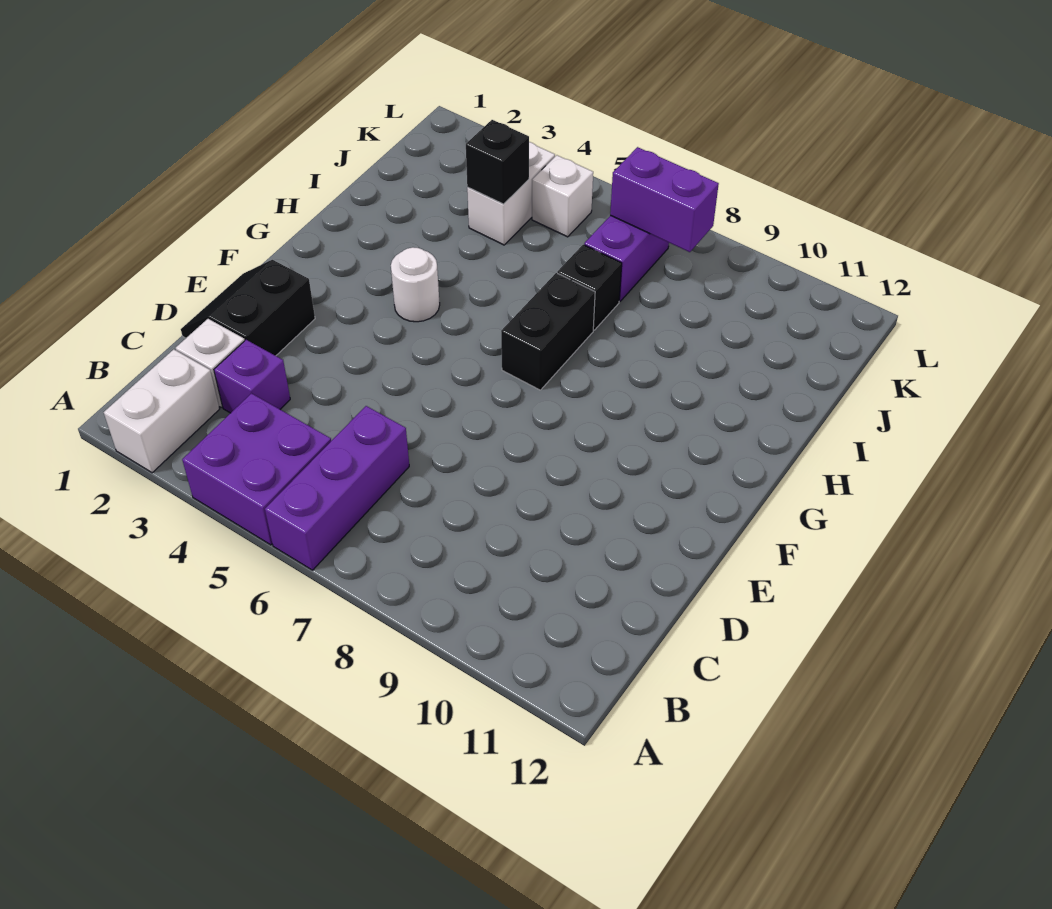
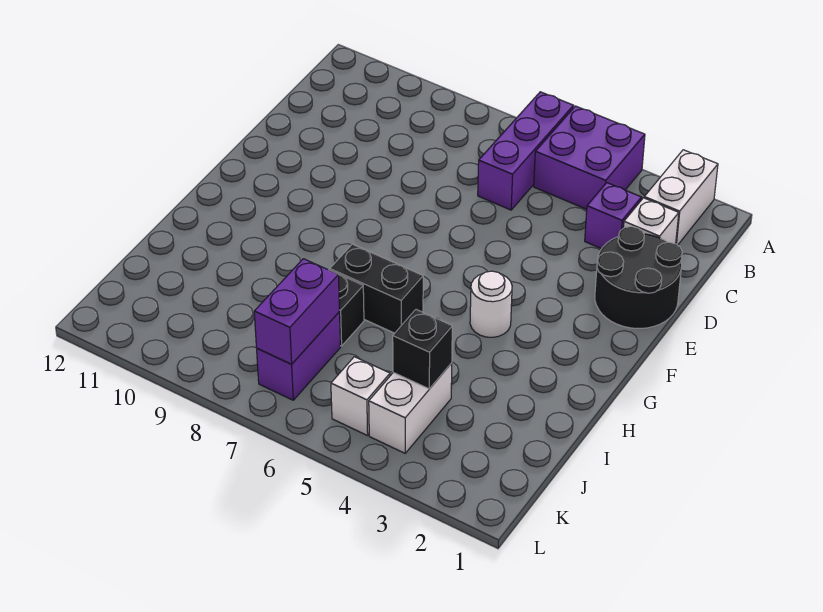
black 2x2 slope [181,260,315,356] -> black 2x2 round brick [595,227,682,328]
black 1x2 brick [501,273,595,390] -> black 1x2 brick turned to [330,244,423,333]
purple 1x2 brick [610,147,719,252] -> purple 1x2 brick turned to [254,259,340,364]

